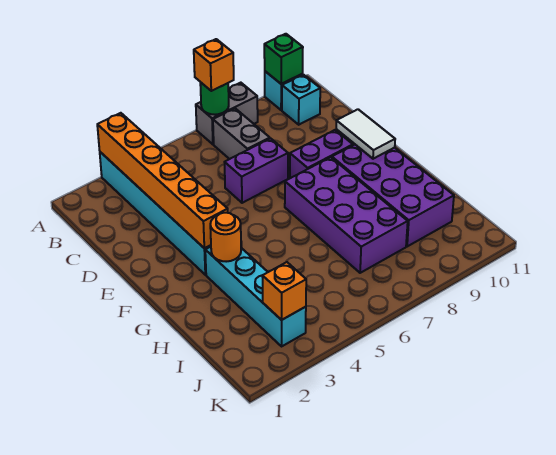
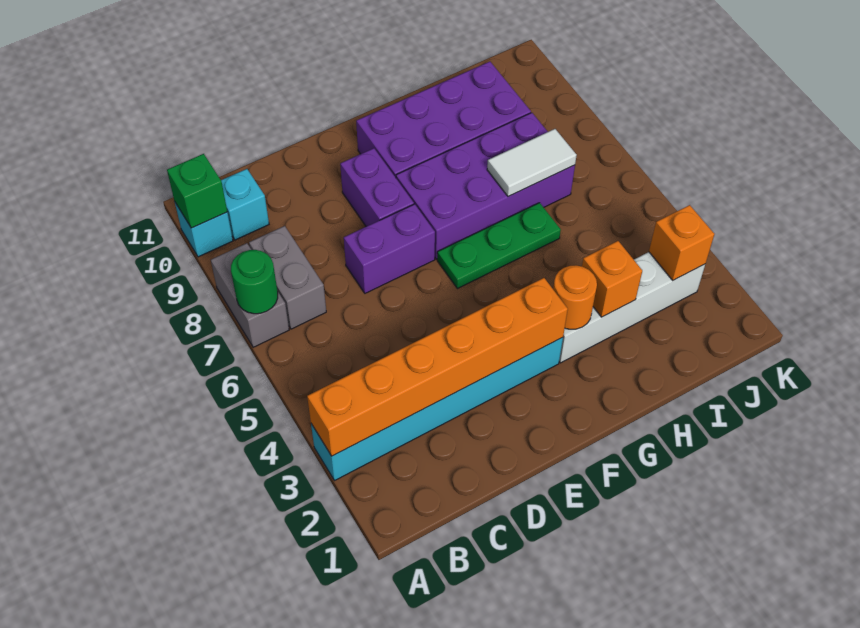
orange 1x1 brick [194,39,234,91] -> orange 1x1 brick moved to [582,241,642,317]
grey 1x2 brick [213,108,270,159] -> grey 1x2 brick turned to [249,226,326,329]
purple 1x2 brick [225,138,288,203] -> purple 1x2 brick turned to [344,204,435,293]
white 1x2 tile [336,109,395,159] -> white 1x2 tile moved to [487,129,577,197]
none -> green 1x3 plate [437,203,561,289]
cyan 1x4 brick [205,247,306,346] -> white 1x4 brick [559,252,705,363]

